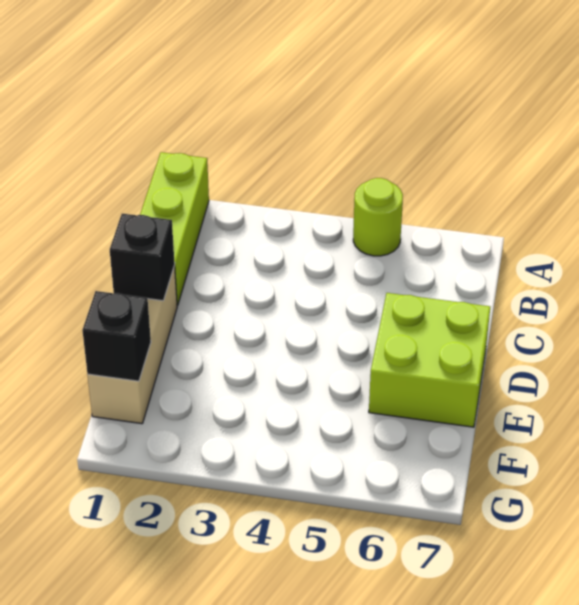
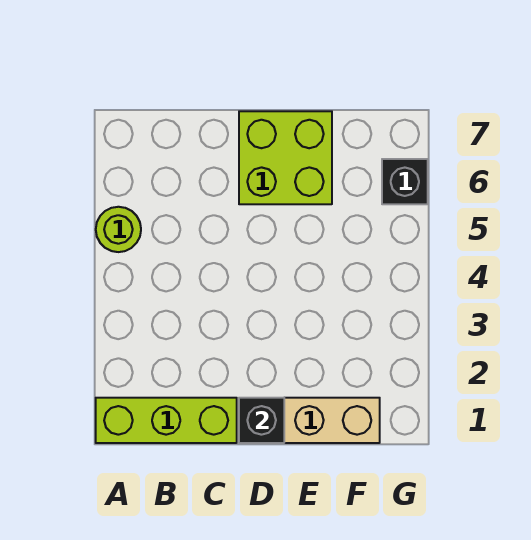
black 1x1 brick [82,291,151,381] -> black 1x1 brick moved to [382,159,428,204]

